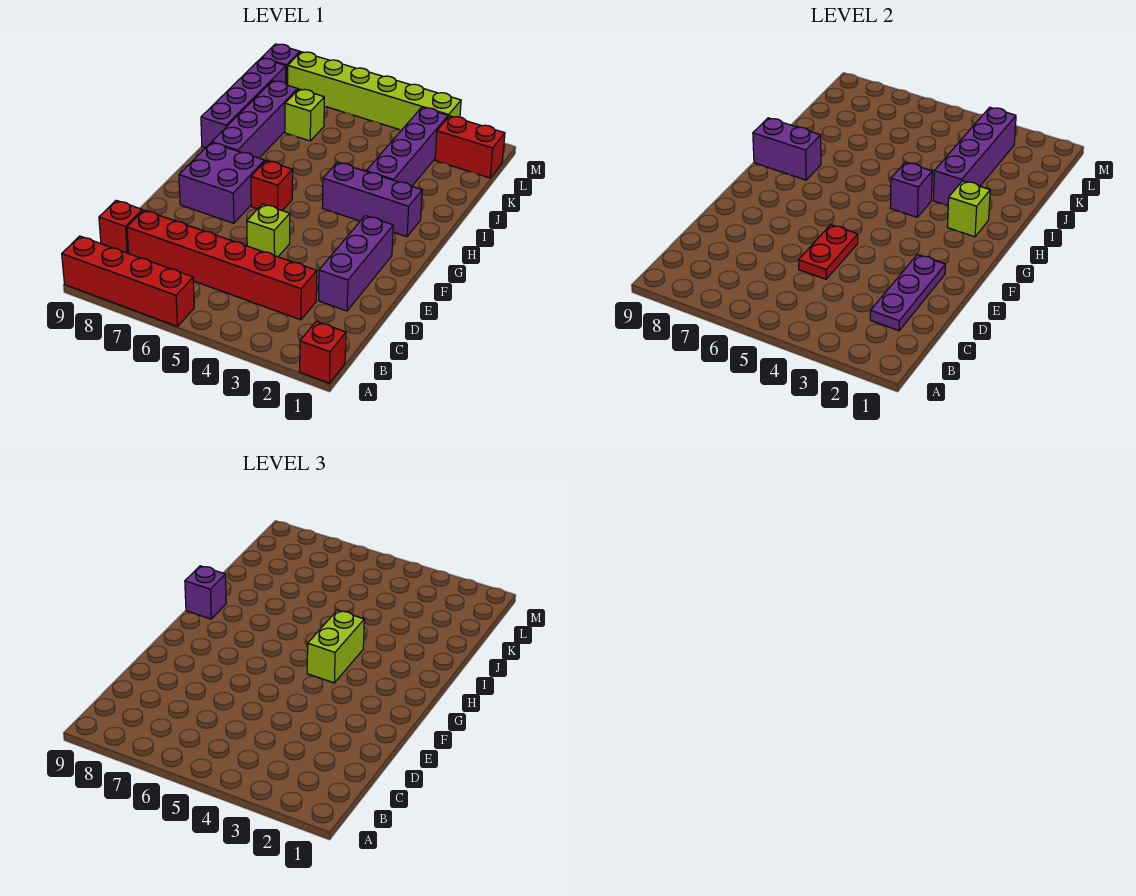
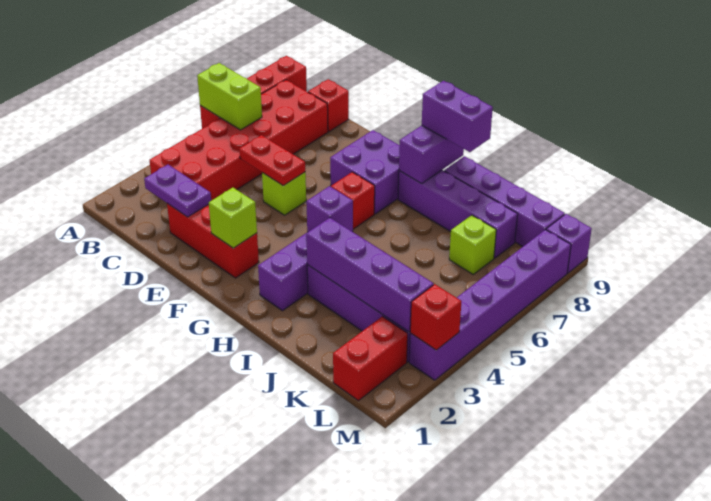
red 1x1 brick [300,321,346,383] -> red 1x1 brick moved to [410,284,461,350]
purple 1x3 plate [870,254,945,331] -> purple 1x2 plate [144,165,211,217]
red 1x6 brick [127,210,317,320] -> red 2x6 brick [149,80,328,201]
purple 1x3 brick [319,216,393,311] -> red 1x3 brick [167,203,259,278]
lime 1x2 brick [307,610,364,683] -> lime 1x2 brick moved to [197,63,262,130]
lime 1x1 brick [948,181,990,237] -> lime 1x1 brick moved to [209,188,257,248]
purple 1x1 brick [185,566,226,619] -> purple 1x2 brick [422,81,493,152]
lime 1x6 brick [288,52,461,130] -> purple 1x6 brick [409,230,571,380]

